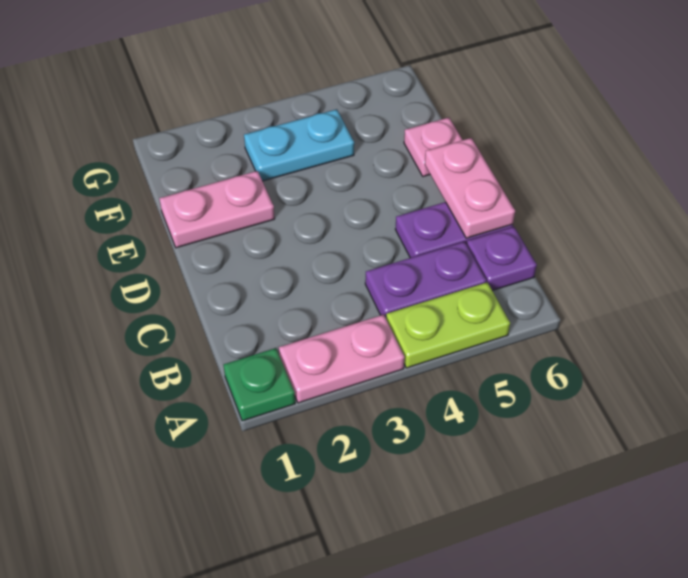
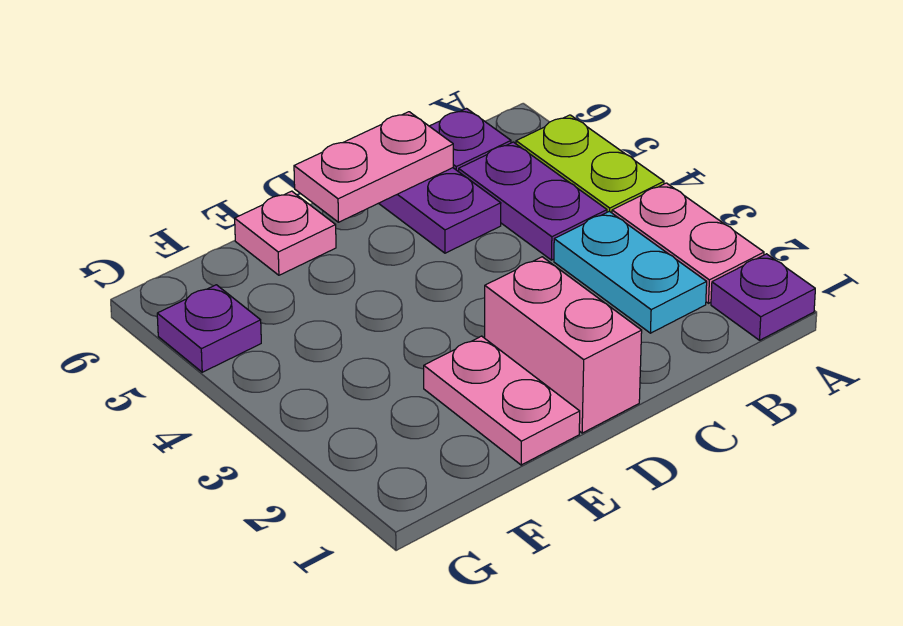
green 1x1 plate [224,348,295,421] -> purple 1x1 plate [711,254,815,340]
none -> pink 1x2 brick [485,257,642,433]
cyan 1x2 plate [244,109,354,181] -> cyan 1x2 plate moved to [554,211,707,333]
none -> purple 1x1 plate [157,285,261,372]

